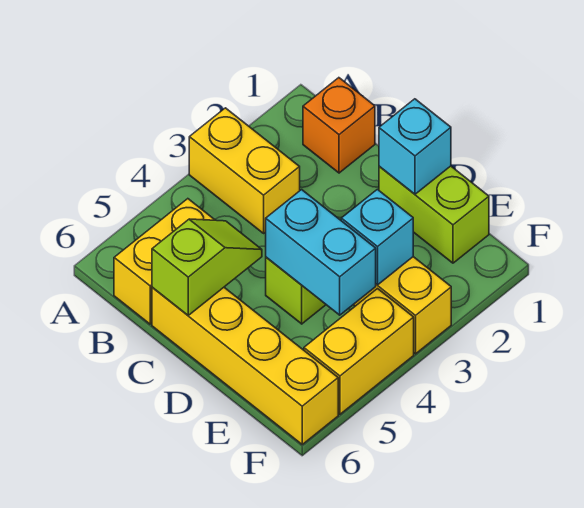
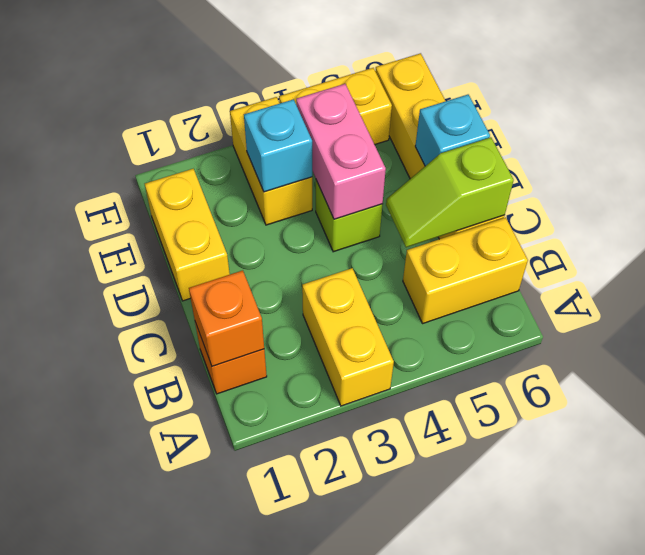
none -> orange 1x1 brick [189,270,264,366]
lime 1x2 brick [379,166,489,263] -> yellow 1x2 brick [145,169,230,301]
cyan 1x1 brick [379,99,451,194] -> cyan 1x1 brick moved to [415,95,490,166]
cyan 1x2 brick [266,190,376,315] -> pink 1x2 brick [296,84,386,219]

